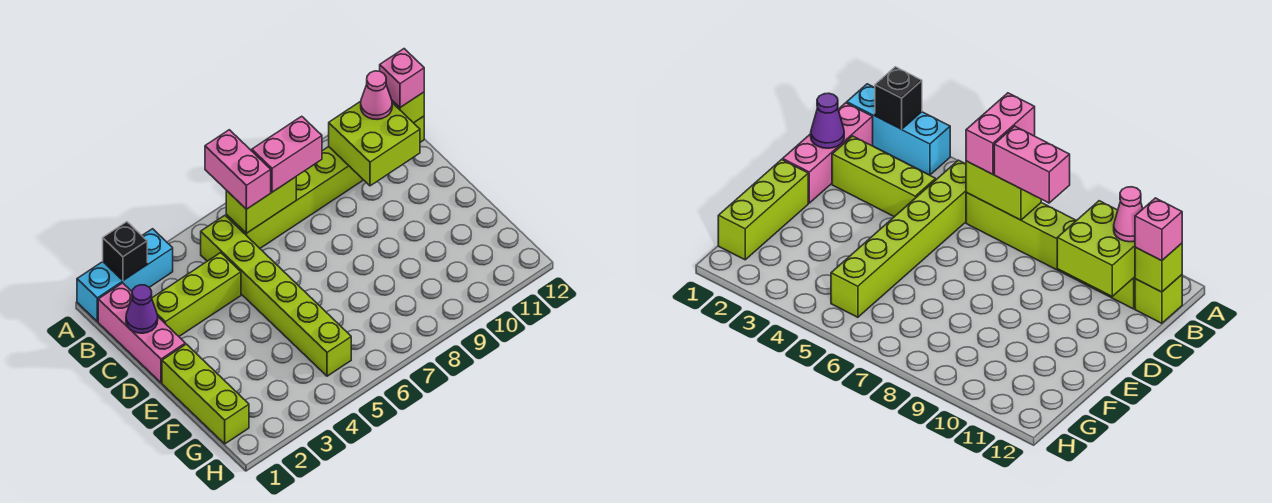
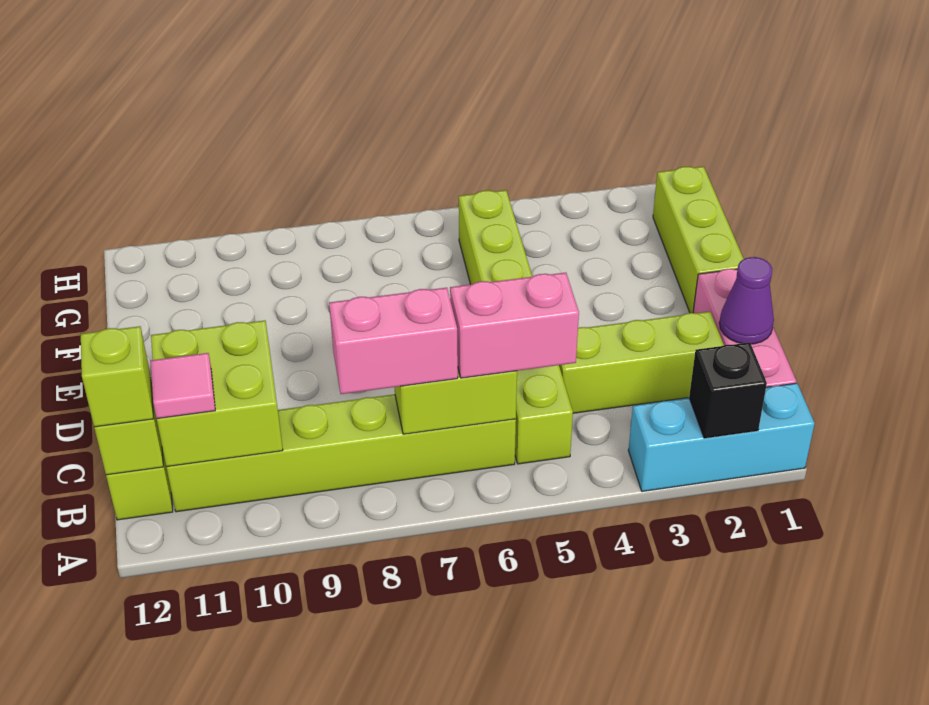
pink 1x2 brick [205,130,271,209] -> pink 1x2 brick turned to [450,273,579,378]
pink 1x1 cone [361,71,392,120] -> pink 1x1 tile [151,353,215,419]
pink 1x1 brick [380,49,424,108] -> lime 1x1 brick [81,326,154,427]

